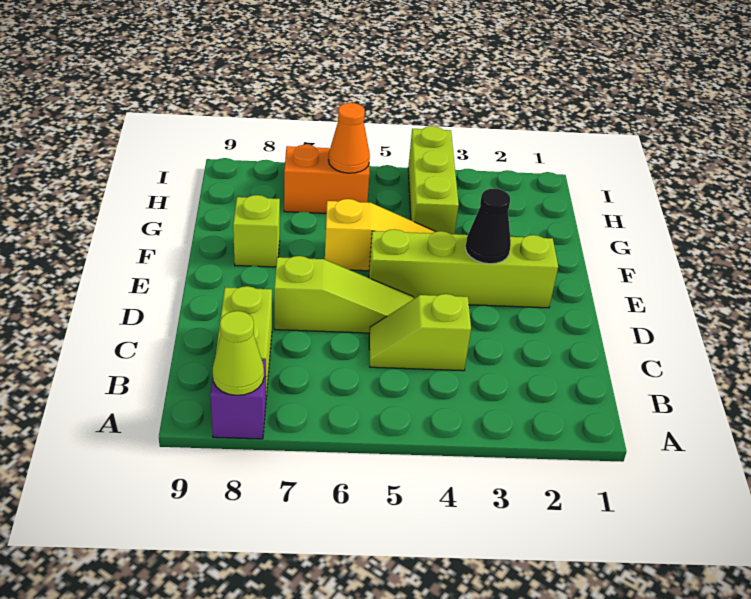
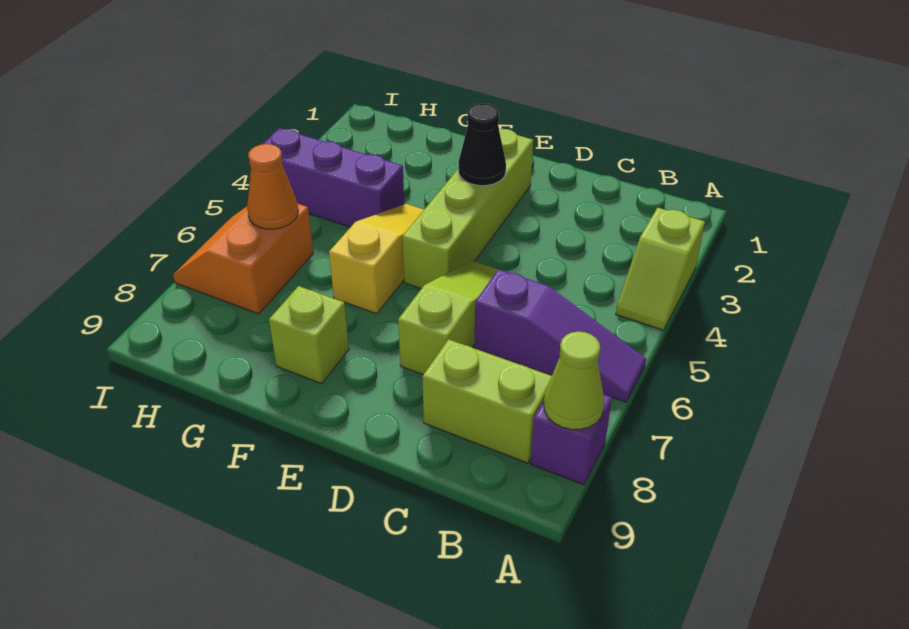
none -> purple 1x3 slope [474,269,646,402]
lime 1x2 slope [369,294,471,371] -> lime 1x2 slope moved to [616,208,705,330]
lime 1x3 brick [408,126,459,234] -> purple 1x3 brick [263,128,404,227]

